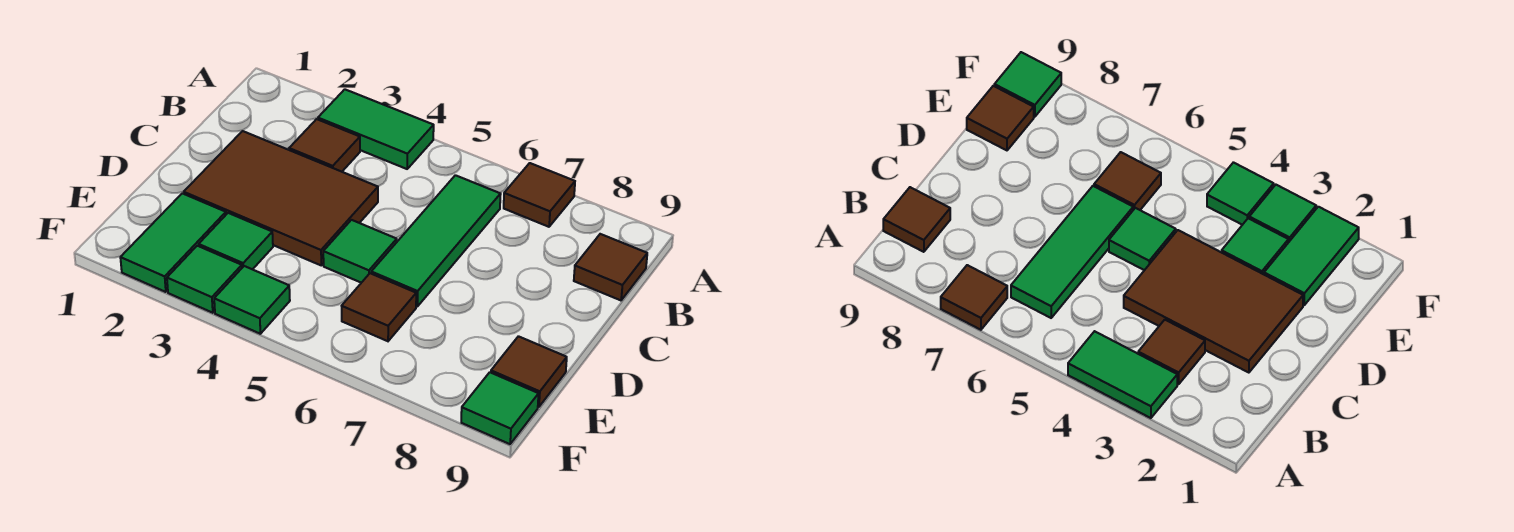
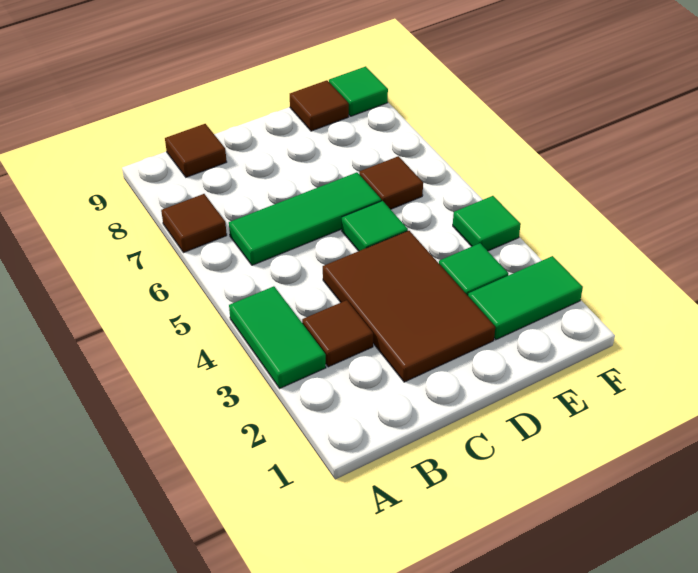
green 1x1 tile [167,246,242,313] -> none

